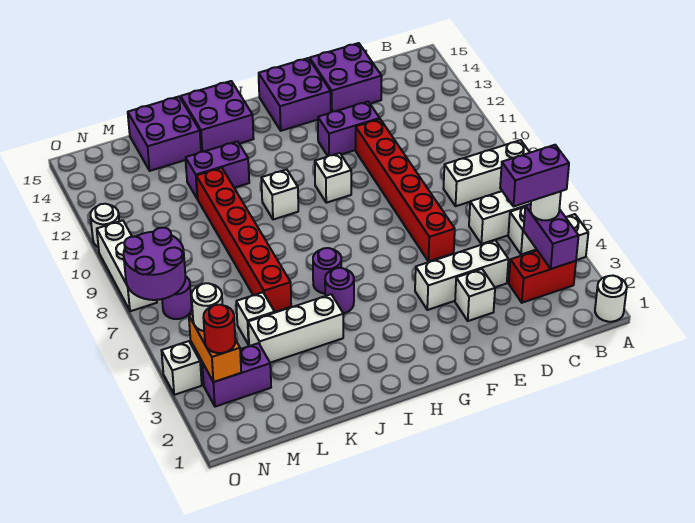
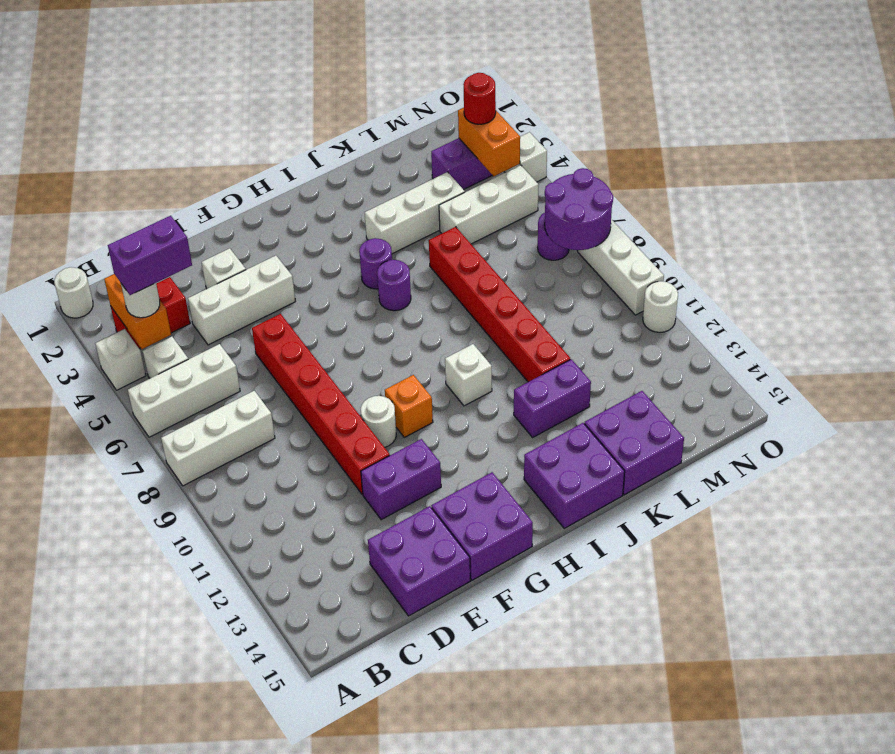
purple 1x2 brick [524,204,579,269] -> orange 1x2 brick [104,274,171,349]
white 1x1 brick [315,153,351,203] -> orange 1x1 brick [385,375,433,437]
white 1x1 brick [236,292,275,345] -> white 1x3 brick [439,165,538,244]
white 1x1 round brick [192,283,222,331] -> white 1x1 round brick moved to [361,396,396,447]

